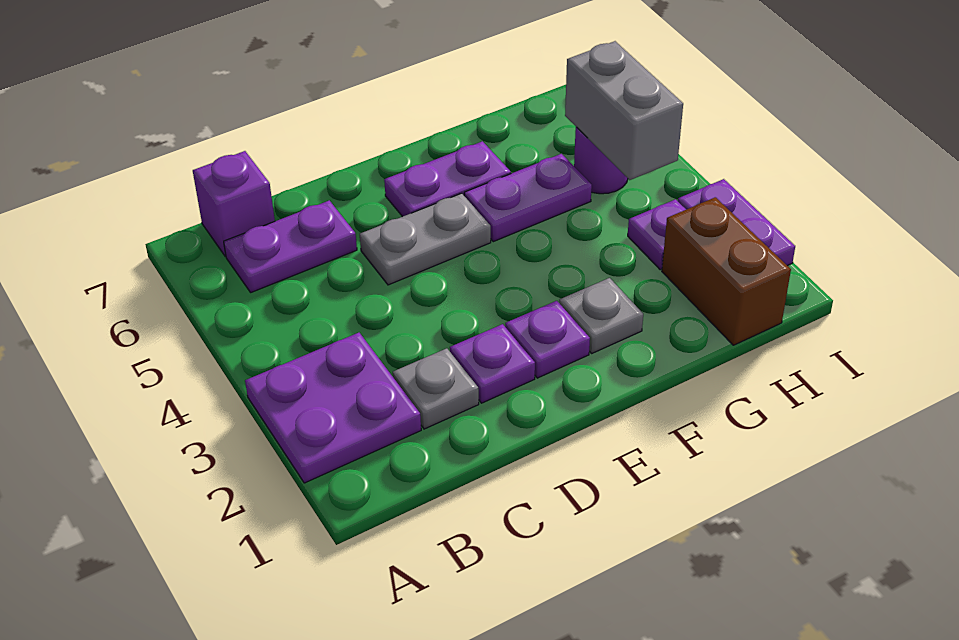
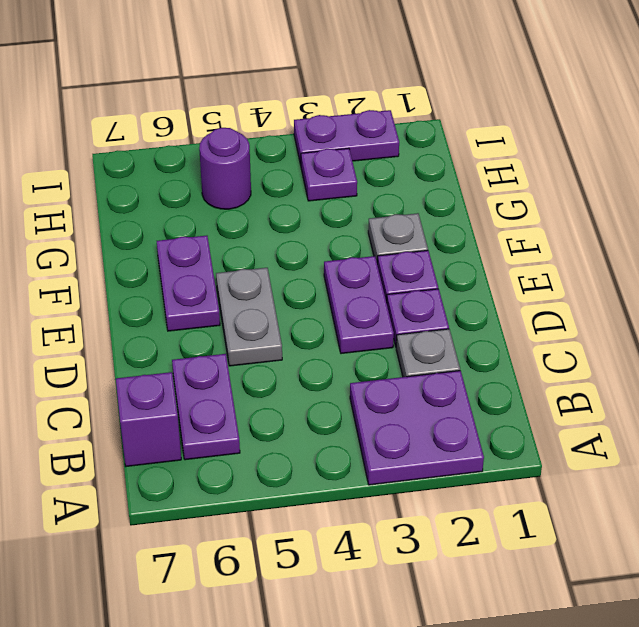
purple 1x2 plate [464,154,592,242] -> purple 1x2 plate moved to [324,256,394,354]
brown 1x2 brick [662,197,791,345] -> none
grey 1x2 brick [565,41,683,180] -> none

